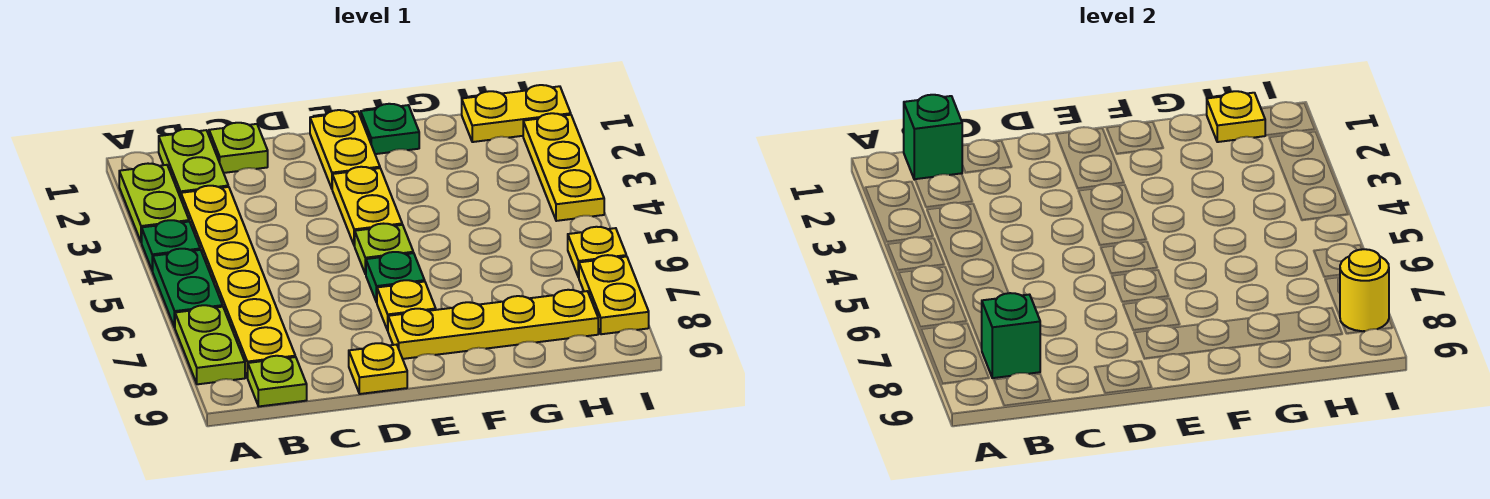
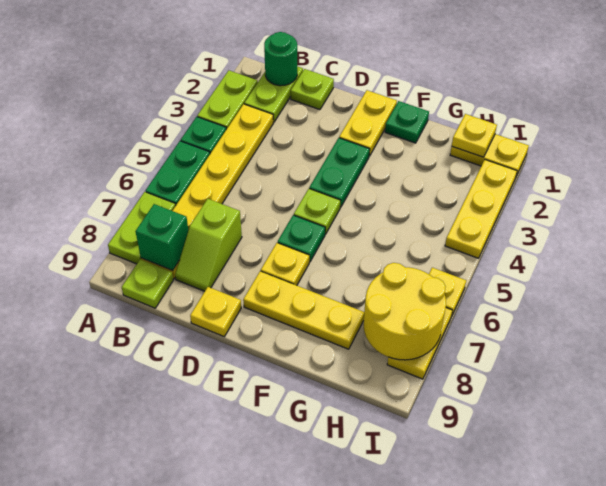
green 1x1 brick [904,95,962,180] -> green 1x1 round brick [264,32,297,86]
none -> lime 1x2 slope [175,199,242,291]
yellow 1x2 plate [332,167,402,246] -> green 1x2 plate [309,138,370,207]
yellow 1x4 plate [388,290,598,359] -> yellow 1x3 plate [243,271,364,349]
yellow 1x1 round brick [1340,249,1389,332] -> yellow 2x2 round brick [364,263,446,360]

